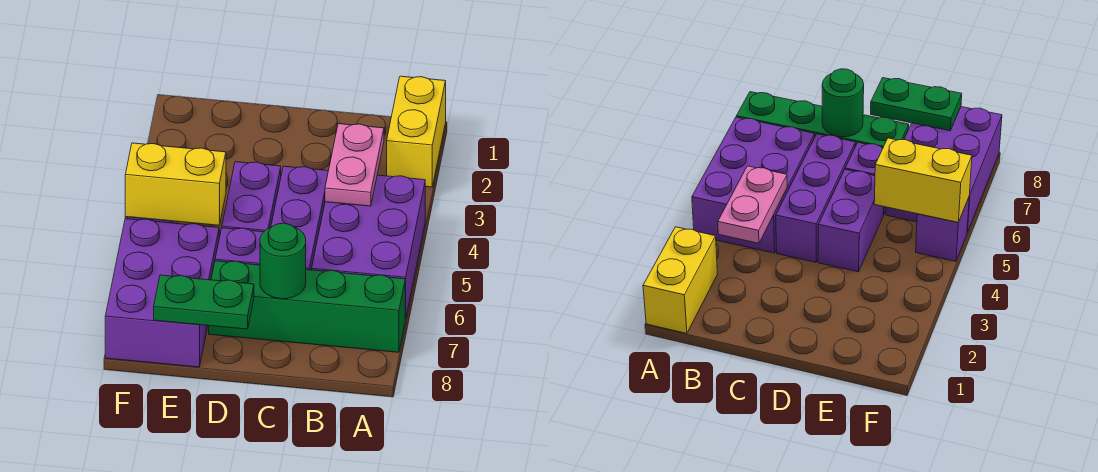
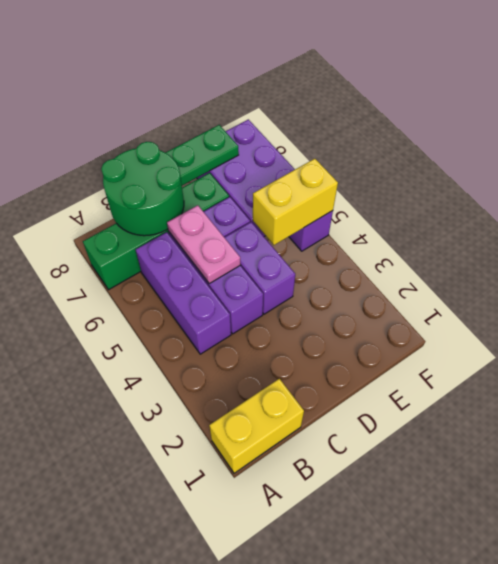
yellow 1x2 brick [387,76,446,187] -> yellow 1x2 brick turned to [209,379,304,473]
purple 2x3 brick [312,175,425,319] -> purple 1x3 brick [136,232,231,354]
pink 1x2 plate [325,124,384,206] -> pink 1x2 plate moved to [167,205,240,284]
green 1x1 round brick [260,223,306,299] -> green 2x2 round brick [101,142,184,236]

